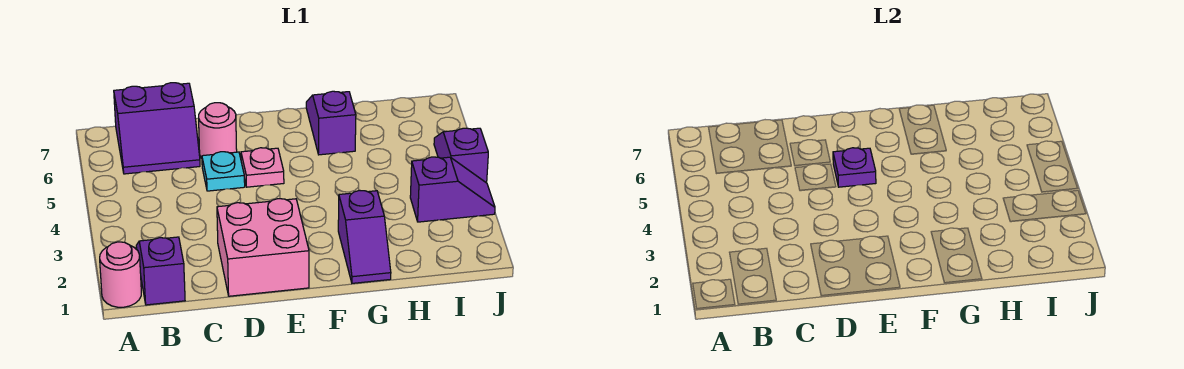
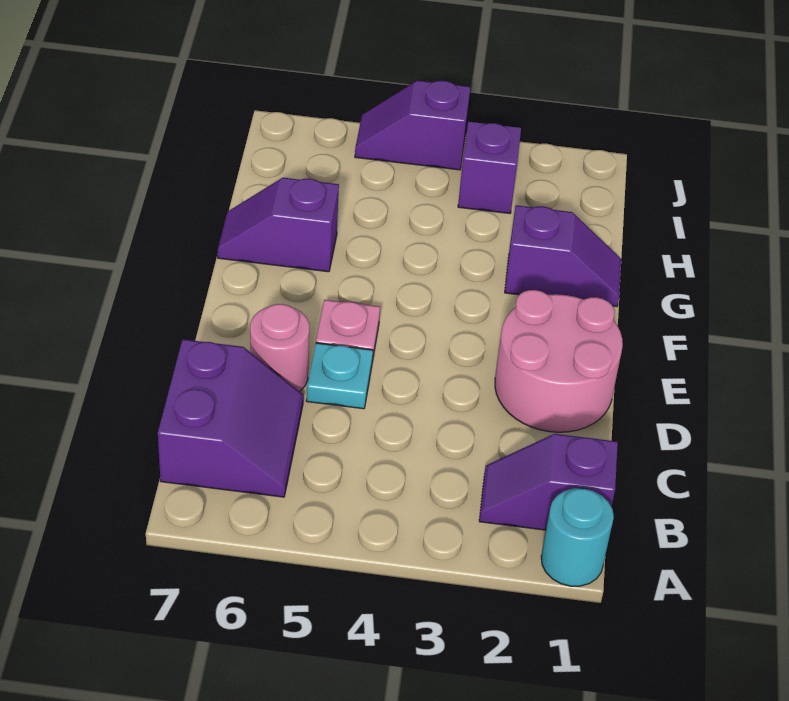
pink 1x1 round brick [100,242,141,307] -> cyan 1x1 round brick [541,488,614,586]
pink 2x2 brick [217,199,309,296] -> pink 2x2 round brick [495,290,623,432]
purple 1x1 plate [833,148,876,187] -> none

